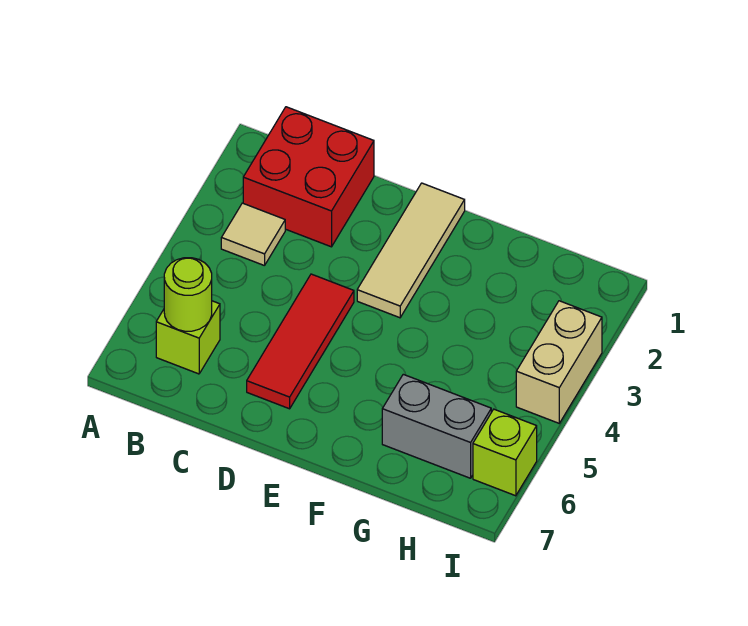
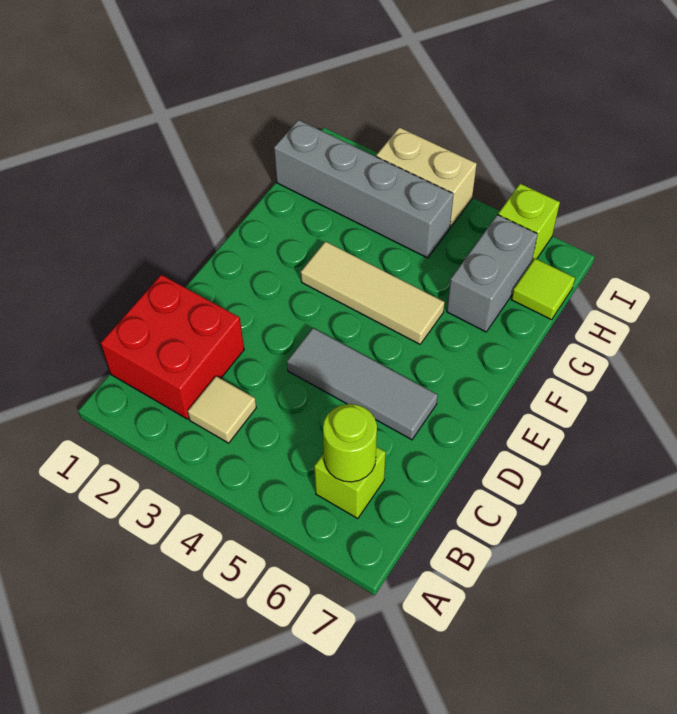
red 1x3 tile [247,274,354,409] -> grey 1x3 tile [287,328,438,440]
tan 1x3 tile [357,183,465,318] -> tan 1x3 tile moved to [301,241,445,344]
none -> grey 1x4 brick [274,120,454,258]
none -> lime 1x1 tile [511,258,575,320]

